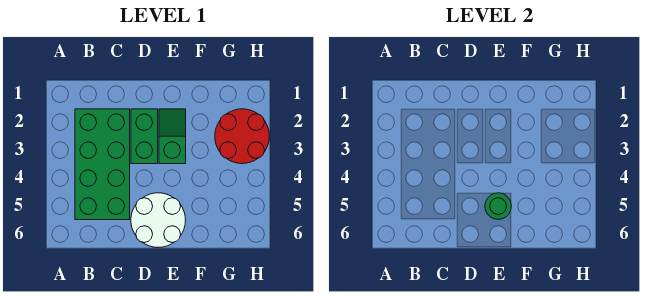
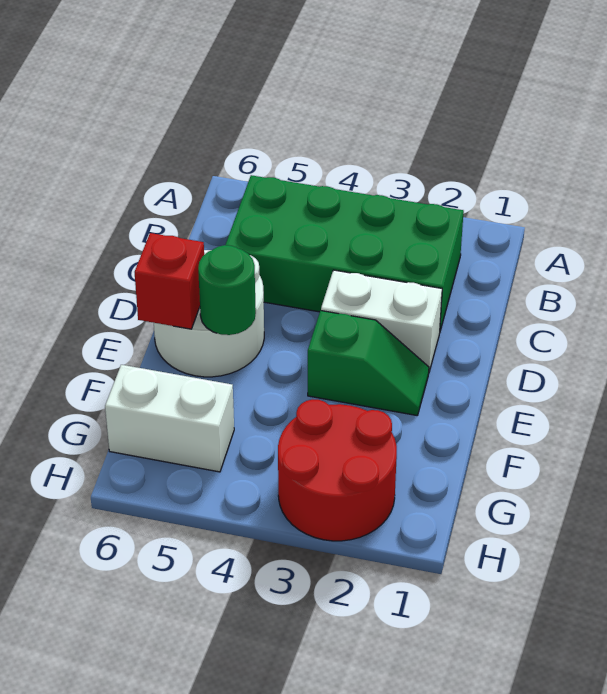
green 1x2 brick [131,109,158,164] -> white 1x2 brick [321,270,442,372]
none -> red 1x1 brick [135,233,204,329]
none -> white 1x2 brick [105,365,234,472]

